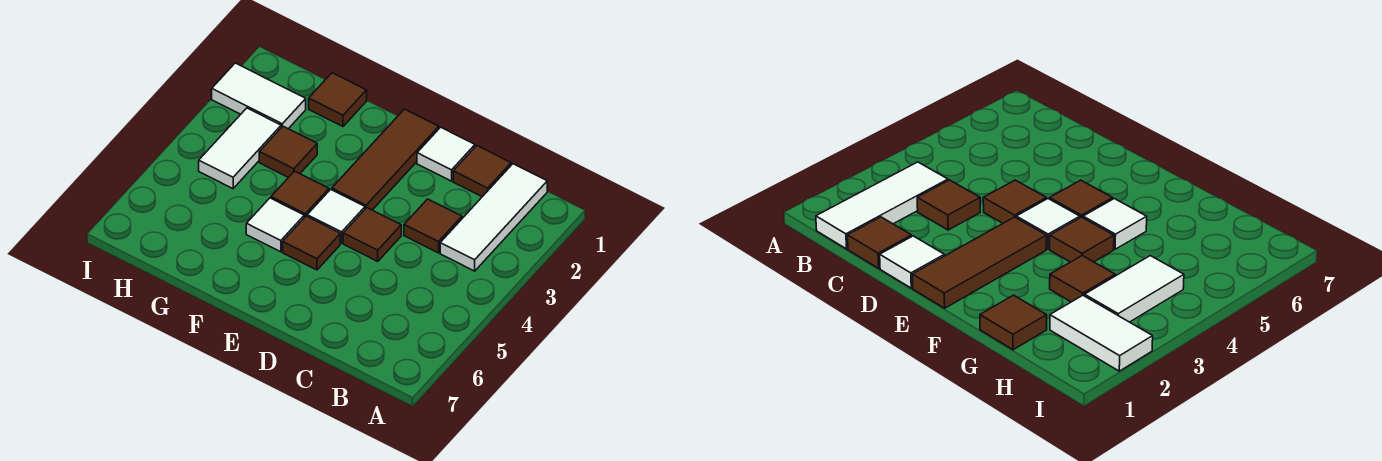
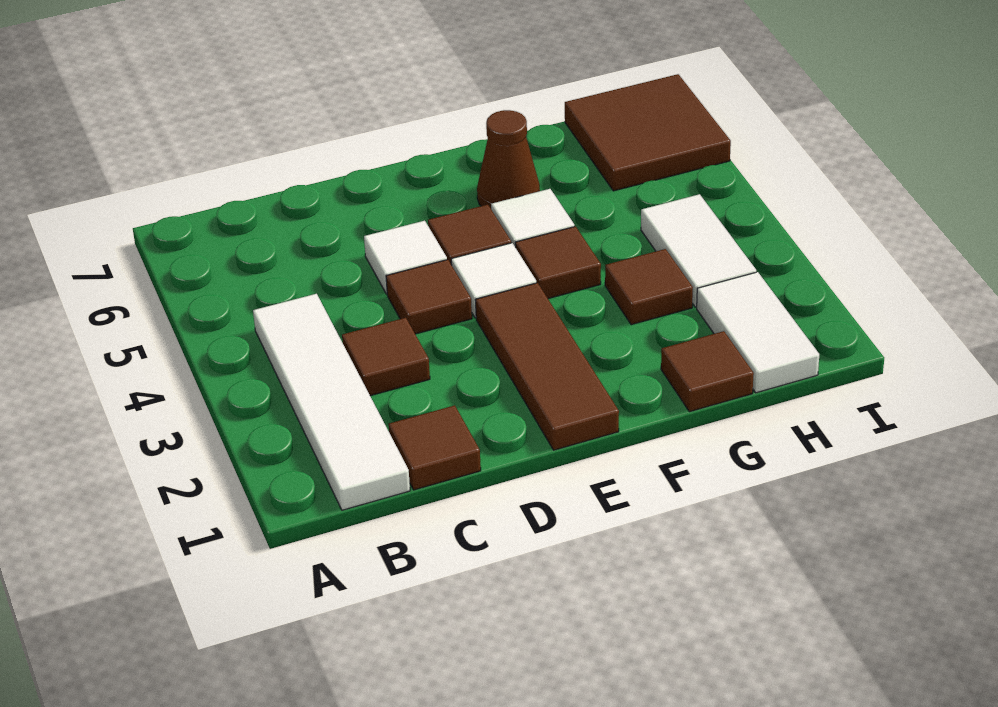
white 1x3 tile [440,164,547,271] -> white 1x4 tile [253,294,410,510]
white 1x1 tile [417,127,475,181] -> white 1x1 tile moved to [364,221,447,294]
none -> brown 1x1 cone [477,110,540,208]
white 1x2 tile [212,63,306,129] -> white 1x2 tile turned to [697,272,819,393]
none -> brown 2x2 tile [565,74,731,191]

